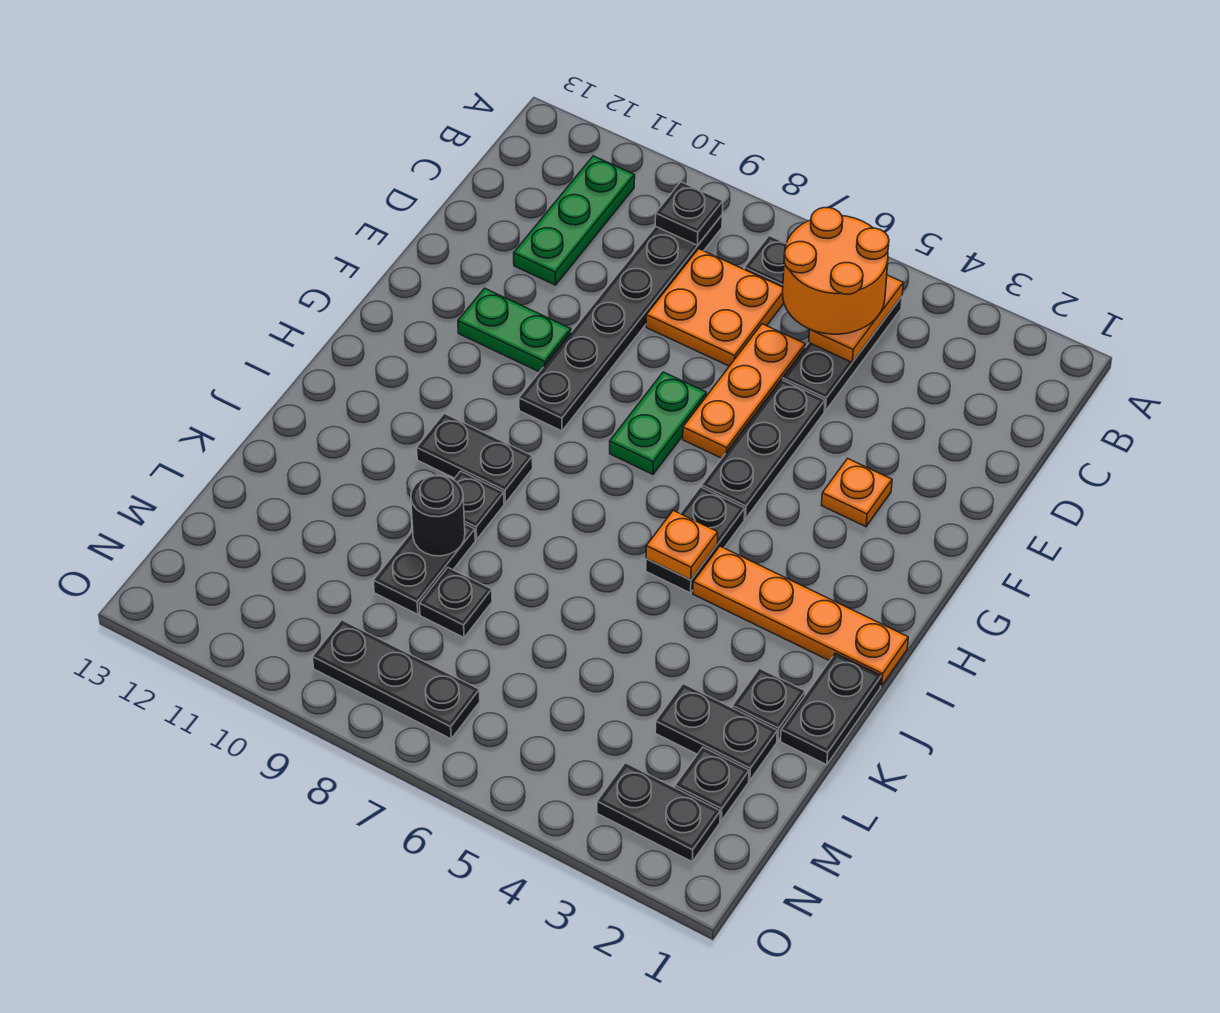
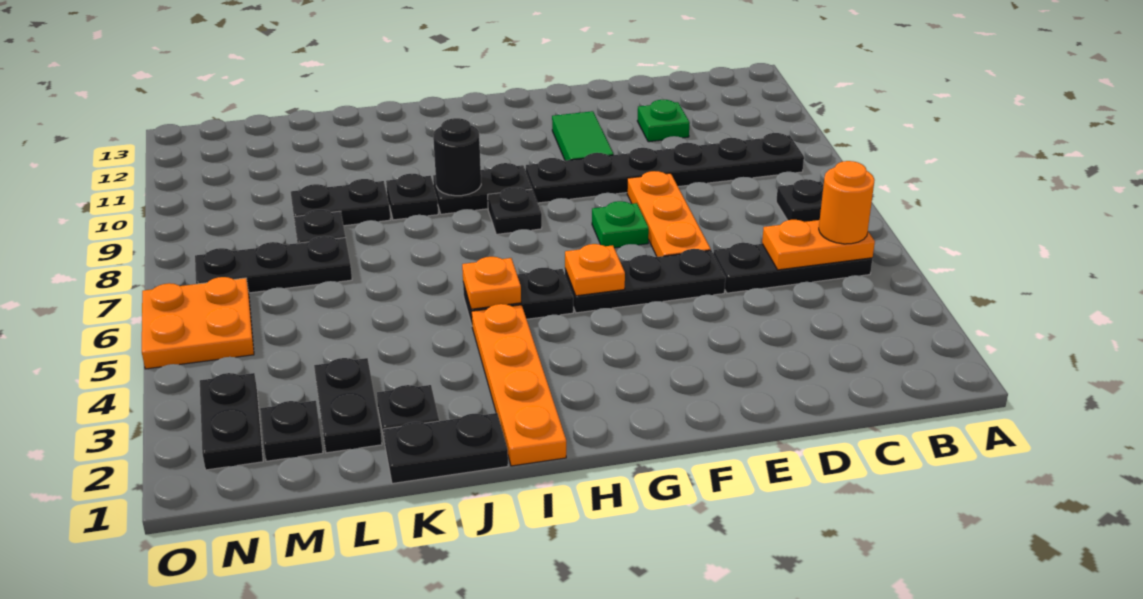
orange 2x2 round brick [783,208,889,334] -> orange 1x1 round brick [819,161,874,244]
black 1x1 plate [655,182,723,245] -> black 1x1 plate moved to [488,187,542,234]
green 1x3 plate [514,156,635,285] -> green 1x1 plate [637,100,690,142]
orange 2x2 plate [646,249,784,366] -> orange 2x2 plate moved to [142,277,254,369]
orange 1x3 plate [683,324,805,458] -> orange 1x3 plate turned to [627,171,711,257]
orange 1x1 plate [821,458,892,527] -> orange 1x1 plate moved to [565,244,625,296]
green 1x2 plate [610,372,707,474] -> green 1x1 plate [592,201,649,248]
green 1x2 plate [458,288,571,372] -> green 1x2 tile [552,111,613,160]
black 1x2 plate [417,414,533,503] -> black 1x2 plate turned to [433,163,532,214]
black 1x1 round brick [411,475,465,556] -> black 1x1 round brick moved to [433,118,481,196]
black 1x3 plate [313,620,480,739] -> black 1x3 plate turned to [195,236,352,293]

